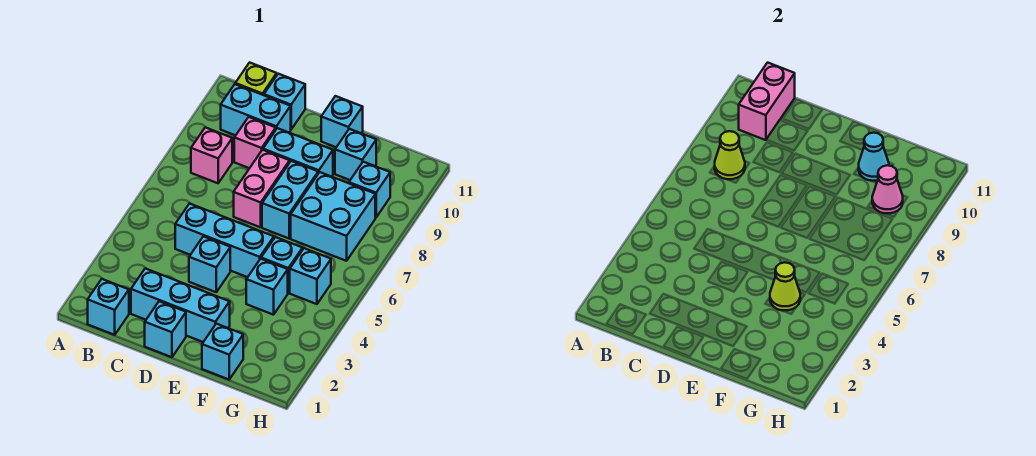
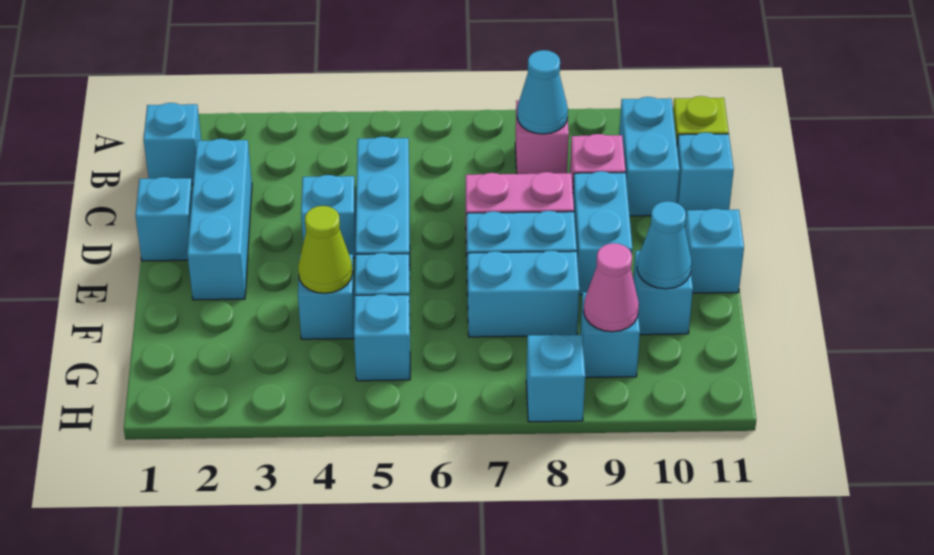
lime 1x1 cone [715,131,745,180] -> cyan 1x1 cone [517,50,568,134]
pink 1x2 brick [739,63,795,140] -> none
cyan 1x1 brick [202,324,243,379] -> cyan 1x1 brick moved to [526,334,585,422]
cyan 2x2 brick [291,172,375,261] -> cyan 1x2 brick [468,251,579,337]

